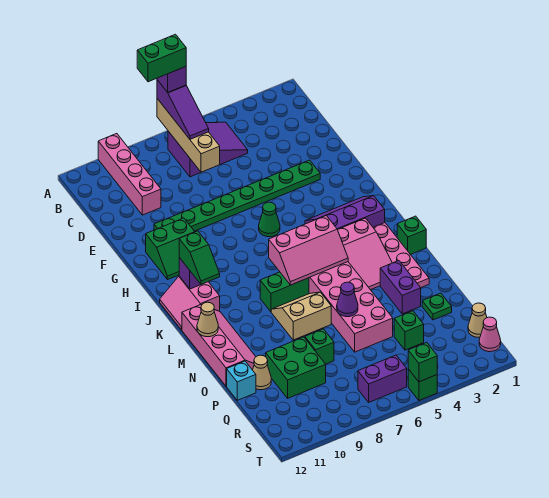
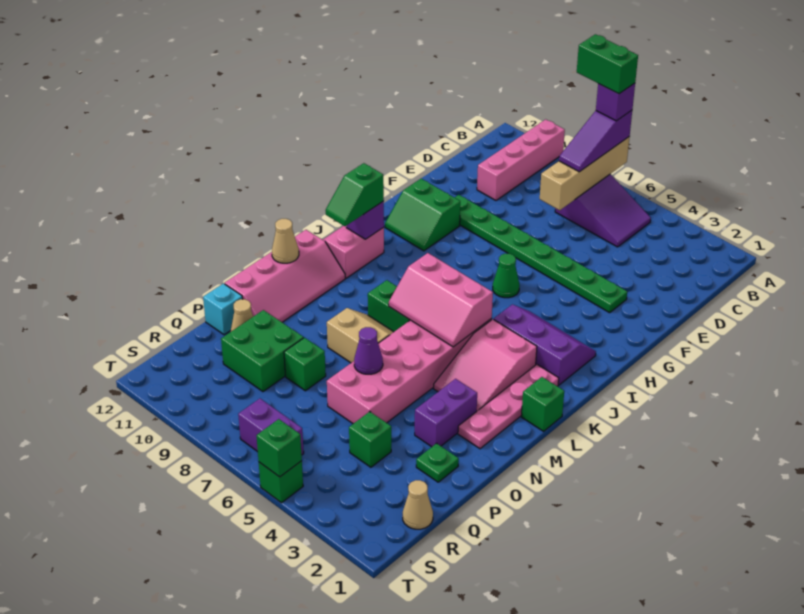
pink 1x1 cone [479,317,501,352] -> none

